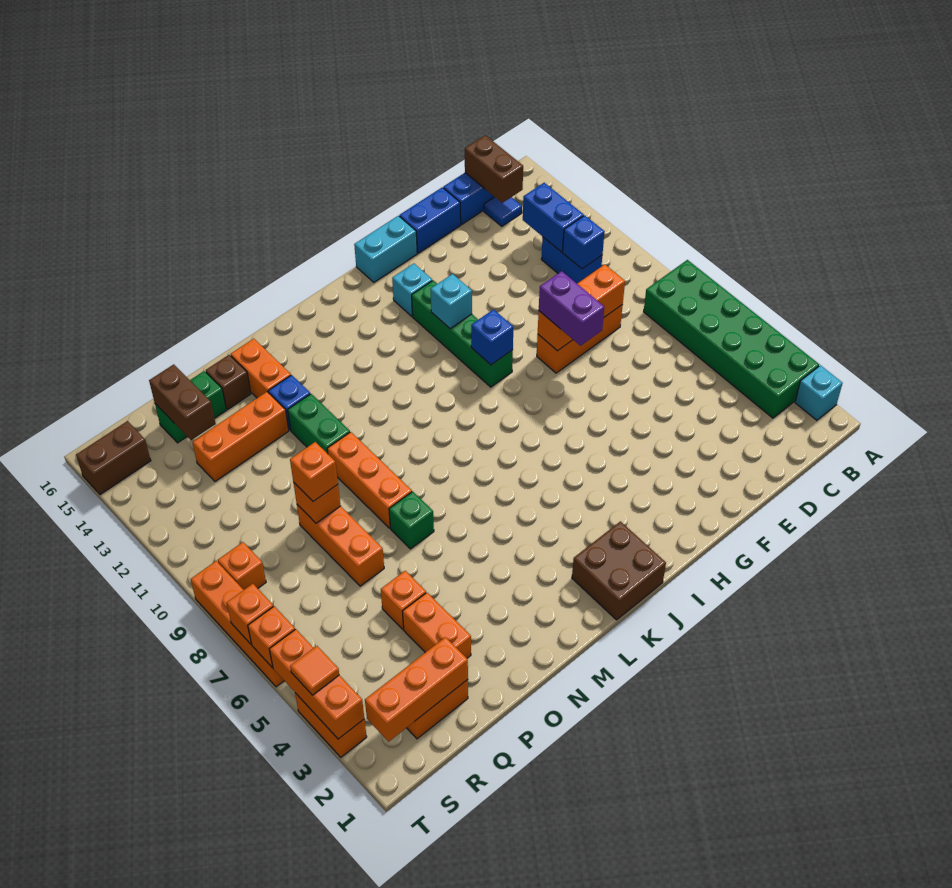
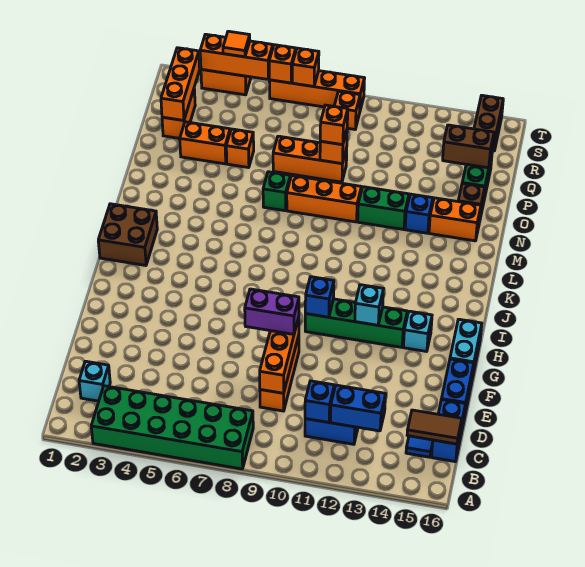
cyan 1x1 brick [795,365,843,420] -> cyan 1x1 brick moved to [79,361,110,401]
brown 1x2 brick [465,135,523,203] -> brown 1x2 tile [407,410,462,444]
orange 1x3 brick [192,392,289,481] -> none

